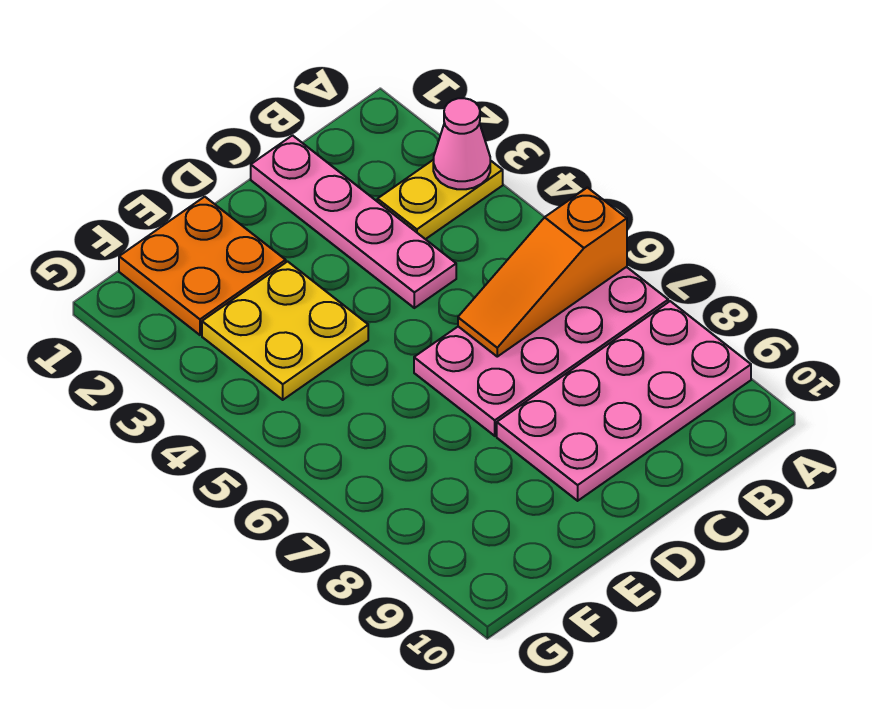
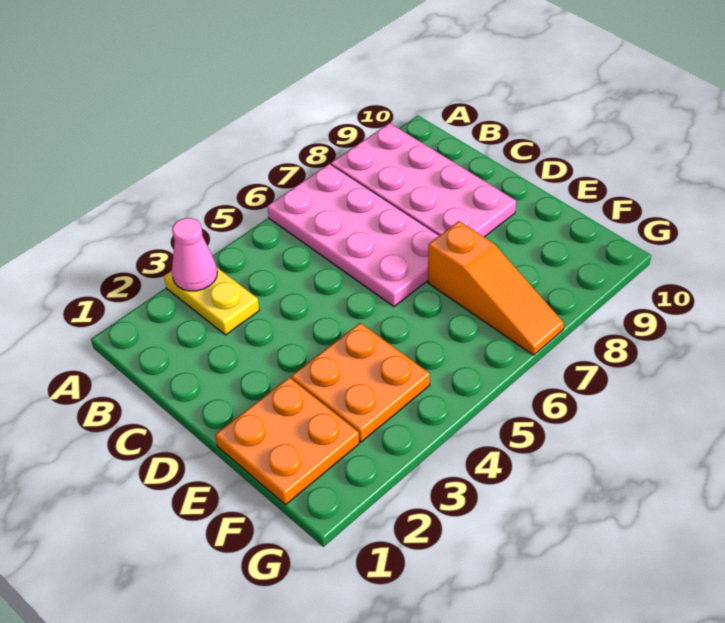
orange 1x3 slope [458,188,627,357] -> orange 1x3 slope moved to [428,221,564,355]
pink 1x4 plate [251,135,456,308] -> none
yellow 2x2 plate [202,262,368,400] -> orange 2x2 plate [291,323,430,442]

